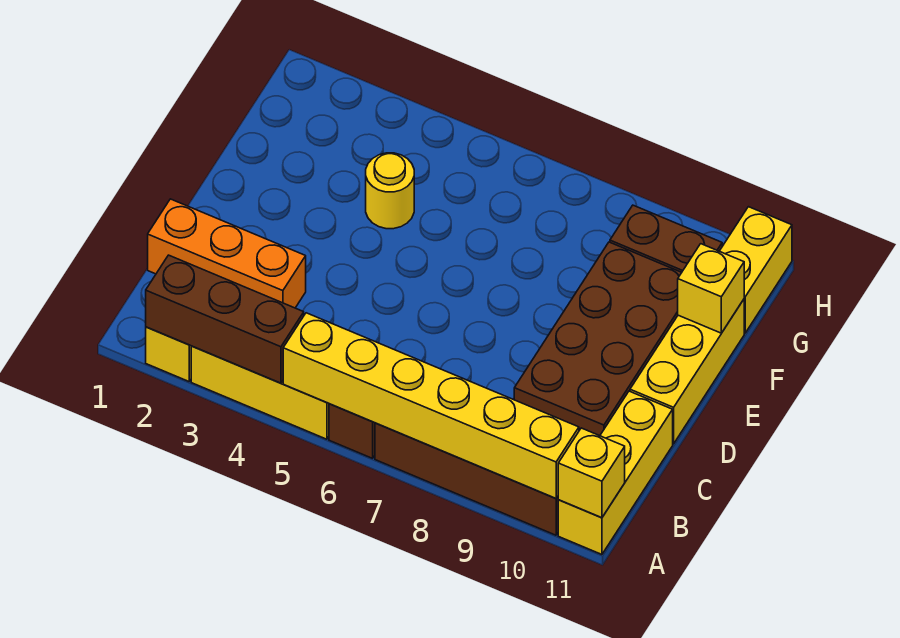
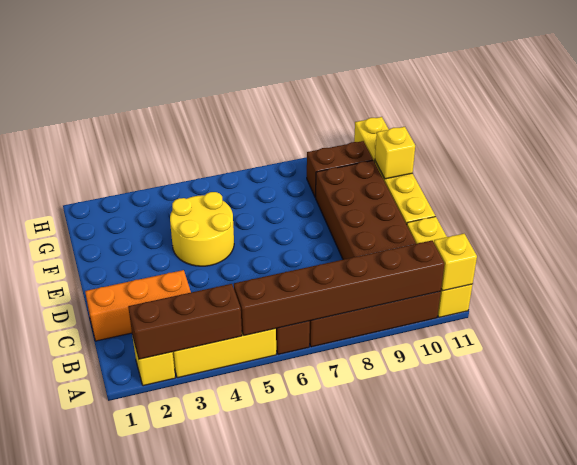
yellow 1x6 brick [283,313,579,498] -> brown 1x6 brick [234,241,444,336]
yellow 1x1 round brick [366,153,414,229] -> yellow 2x2 round brick [170,192,234,266]

